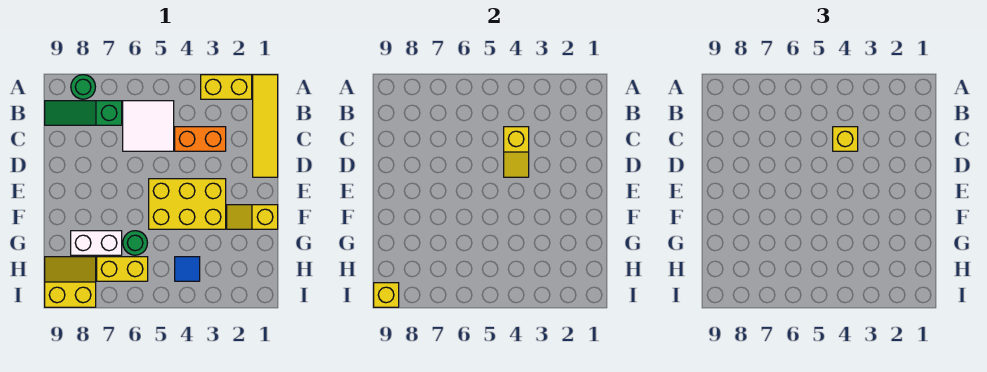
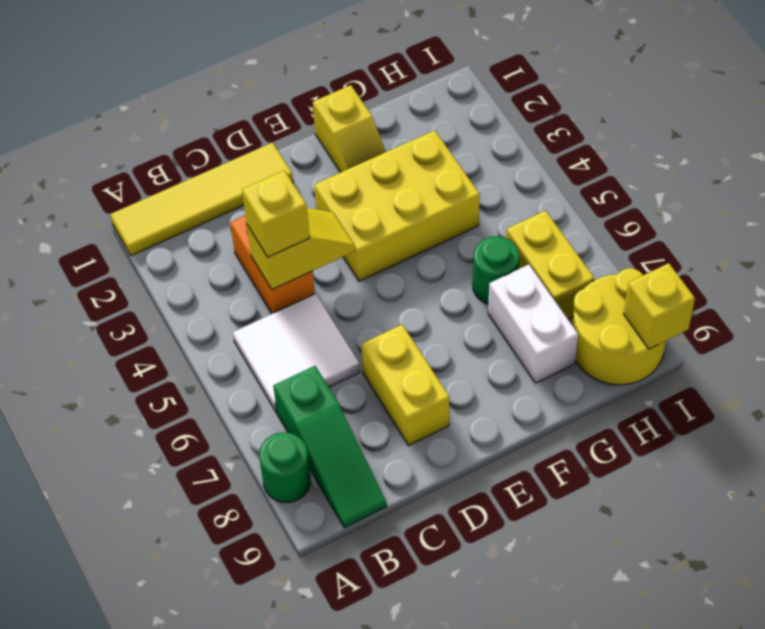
yellow 1x2 brick [201,75,252,99] -> yellow 1x2 brick moved to [361,325,450,446]
yellow 2x3 brick [149,179,226,229] -> yellow 2x3 brick turned to [314,130,480,281]
blue 1x1 tile [175,257,200,281] -> none
yellow 2x2 slope [45,257,96,307] -> yellow 2x2 round brick [572,268,666,385]

